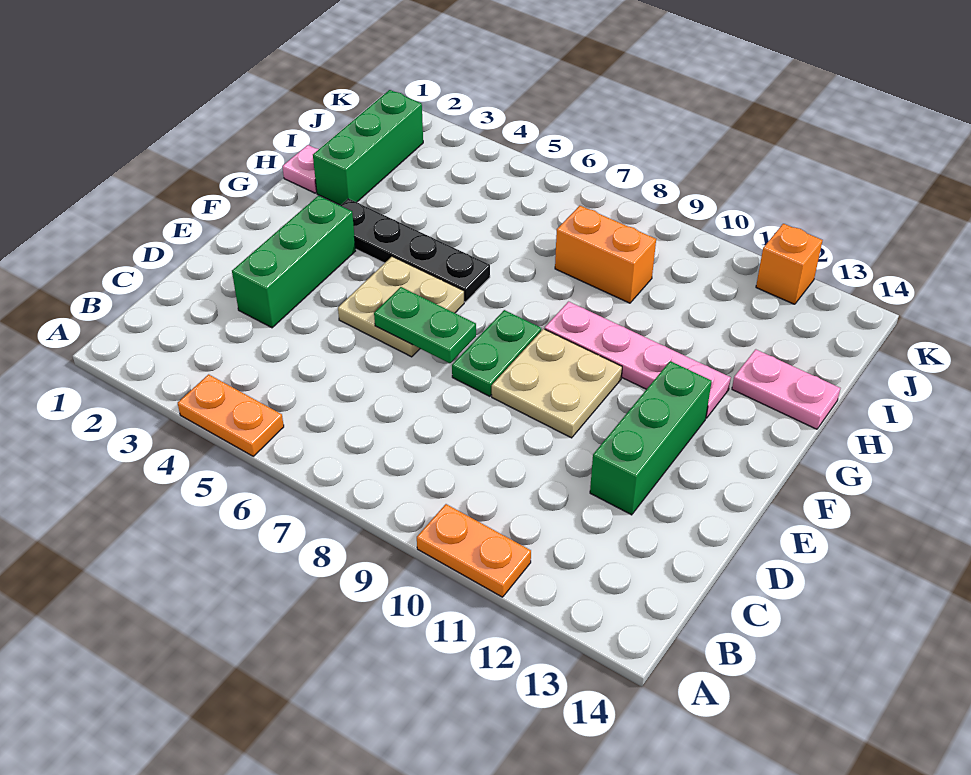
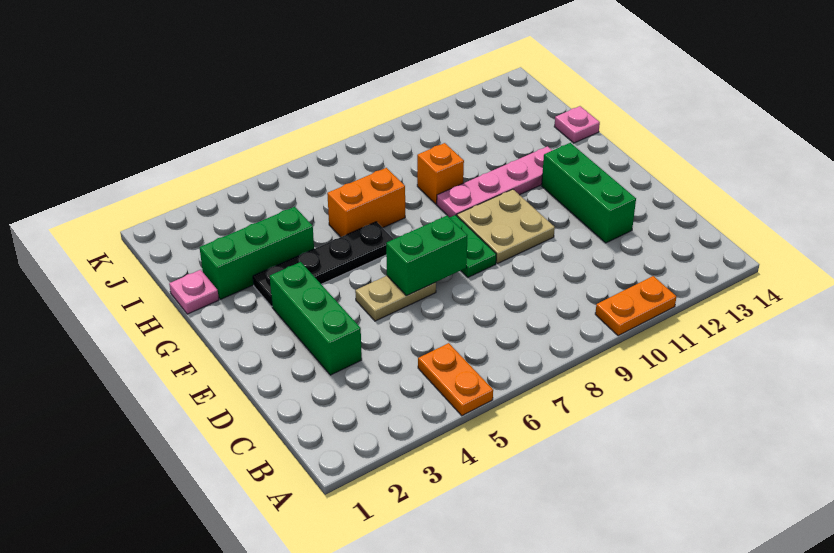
orange 1x2 plate [178,374,284,456] -> orange 1x2 plate turned to [418,343,493,416]
tan 2x2 plate [338,256,464,357] -> tan 1x2 plate [355,276,436,321]
green 1x2 plate [374,287,476,363] -> green 1x2 brick [386,216,467,296]
green 1x3 brick [313,90,423,205] -> green 1x3 brick turned to [200,207,314,299]
pink 1x2 plate [732,349,840,429] -> pink 1x1 plate [554,106,600,143]
orange 1x2 brick [555,206,656,303] -> orange 1x2 brick moved to [327,168,405,237]
orange 1x1 brick [756,224,823,304] -> orange 1x1 brick moved to [417,143,464,204]

